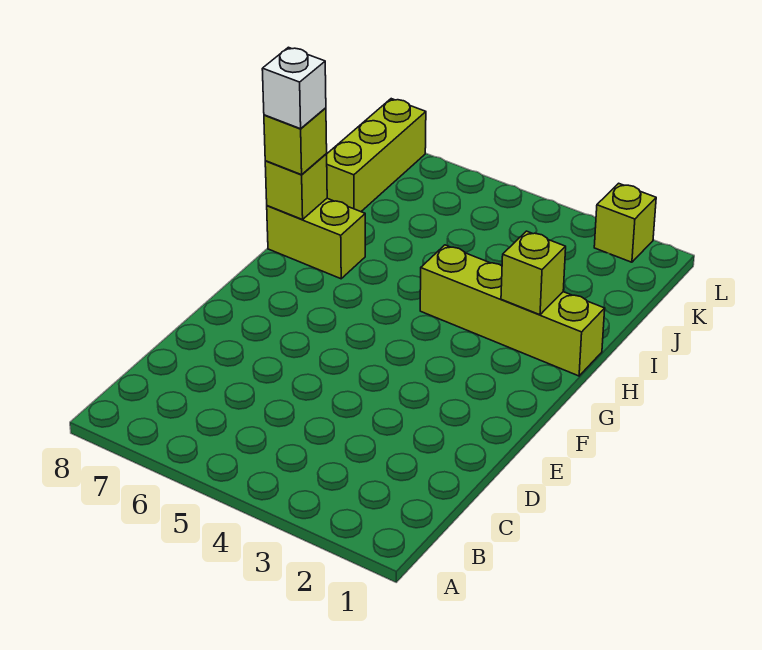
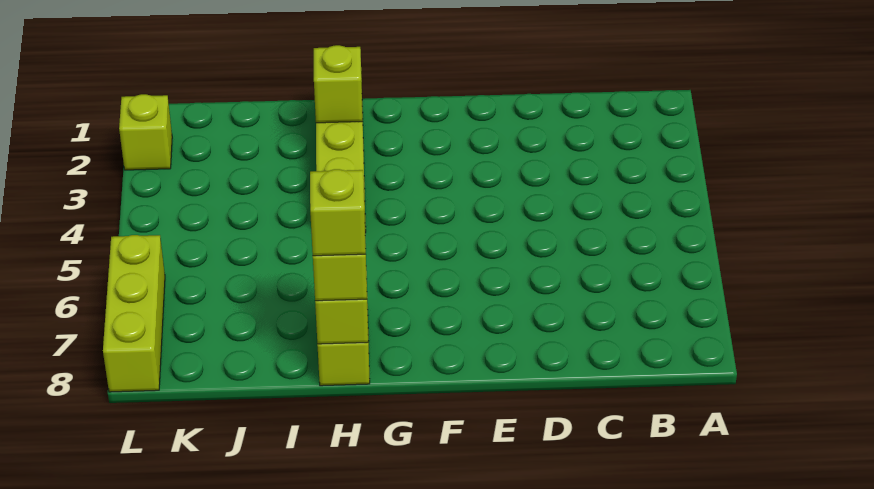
white 1x1 brick [262,47,326,129] -> lime 1x1 brick [310,169,366,256]
lime 1x3 brick [327,99,426,212] -> lime 1x3 brick turned to [103,235,165,392]

